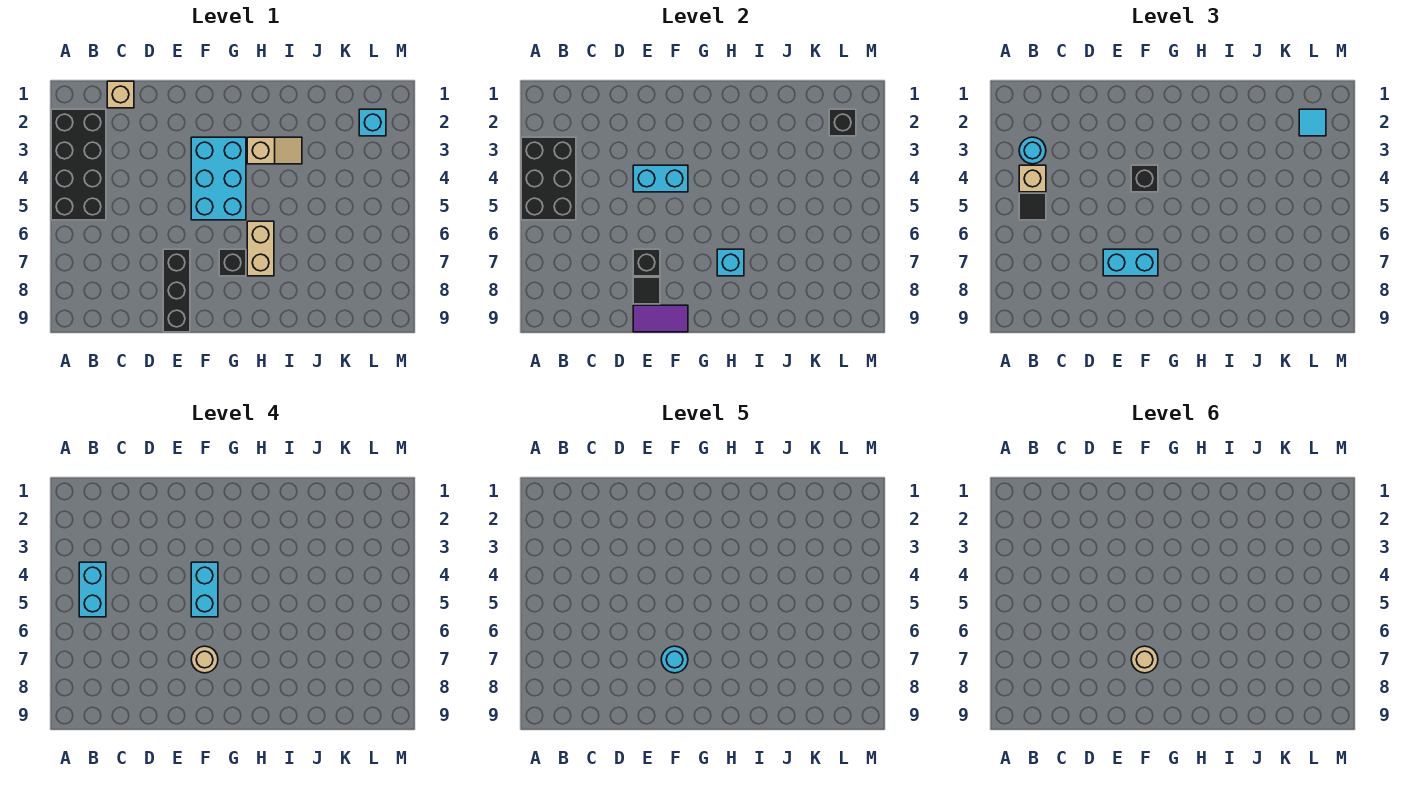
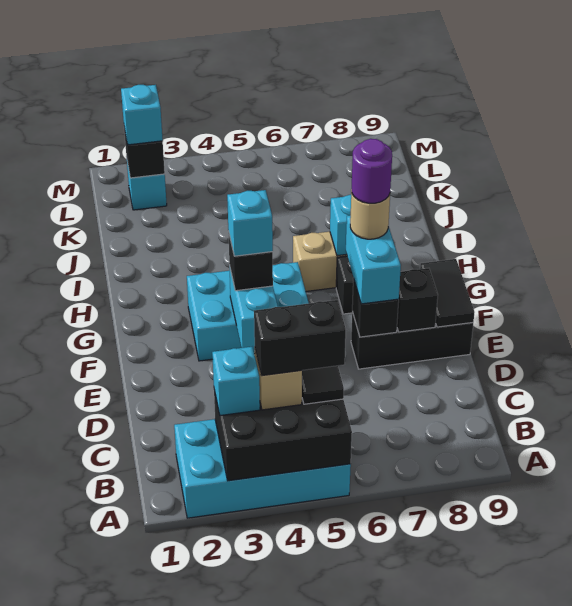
black 2x4 brick [51,109,106,220] -> cyan 2x4 brick [174,419,351,518]
cyan 1x1 round brick [1019,137,1046,164] -> cyan 1x1 brick [212,347,260,416]
cyan 1x2 brick [79,562,106,617] -> black 1x2 brick [254,300,346,376]
tan 1x1 brick [107,81,134,108] -> none
black 1x1 tile [633,277,660,304] -> black 1x1 brick [397,268,438,332]
purple 1x2 tile [633,305,688,332] -> black 1x2 tile [420,259,475,327]
cyan 1x2 brick [191,562,218,617] -> cyan 1x1 brick [227,190,273,256]
cyan 1x1 round brick [661,646,688,673] -> purple 1x1 round brick [352,139,392,203]
tan 1x1 round brick [1131,646,1158,673] -> none
tan 1x2 slope [247,137,302,164] -> none
cyan 1x1 tile [1299,109,1326,136] -> cyan 1x1 brick [121,85,163,145]

